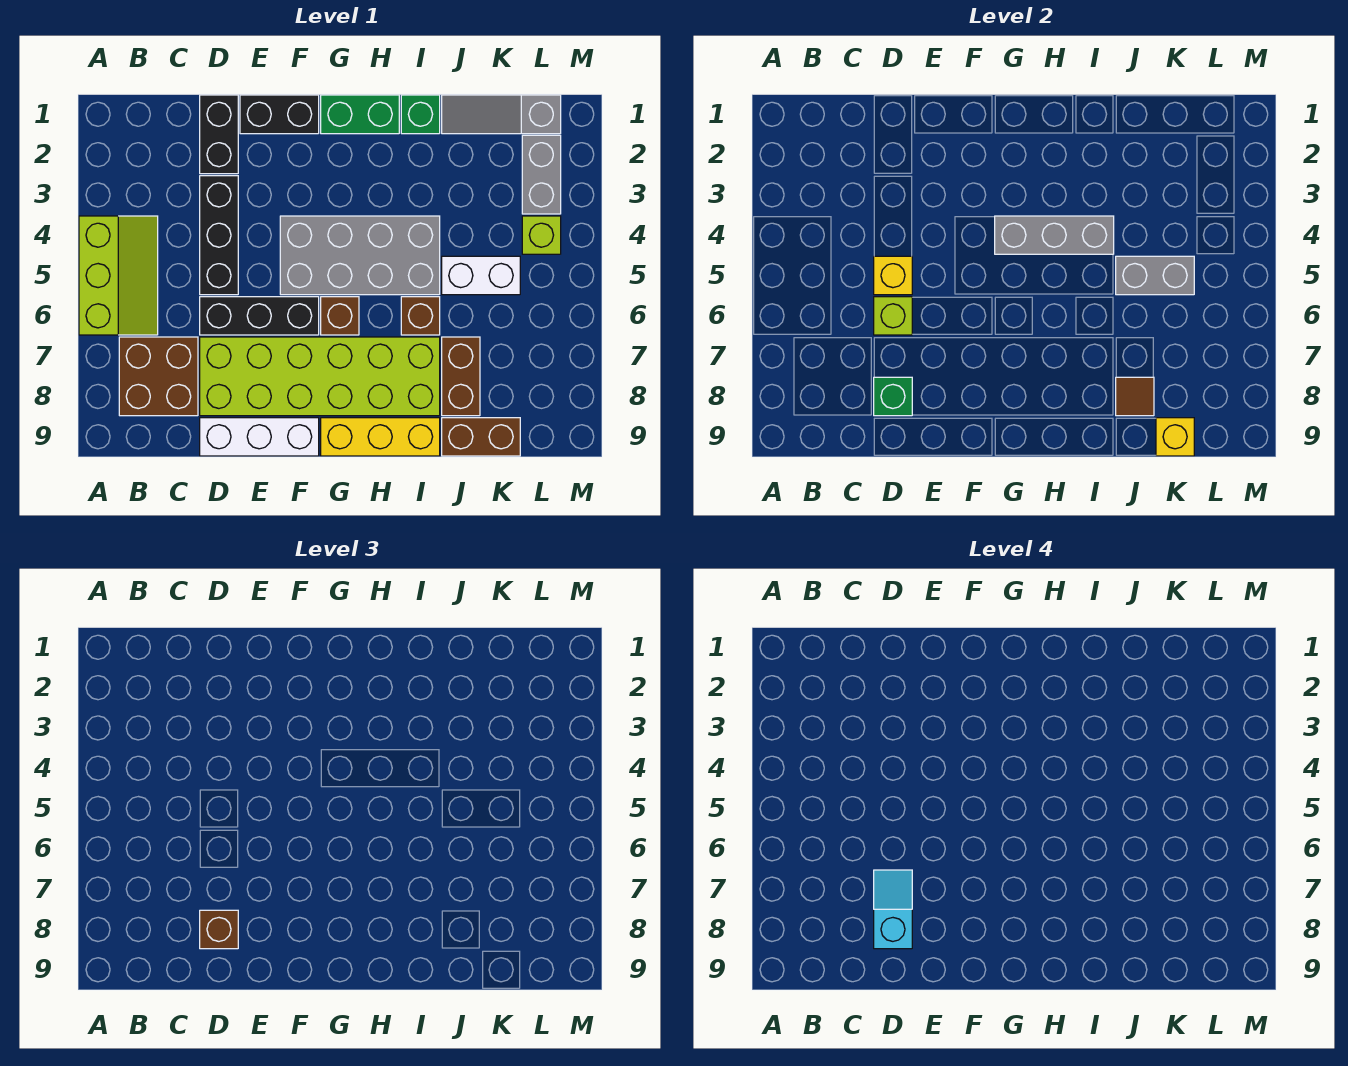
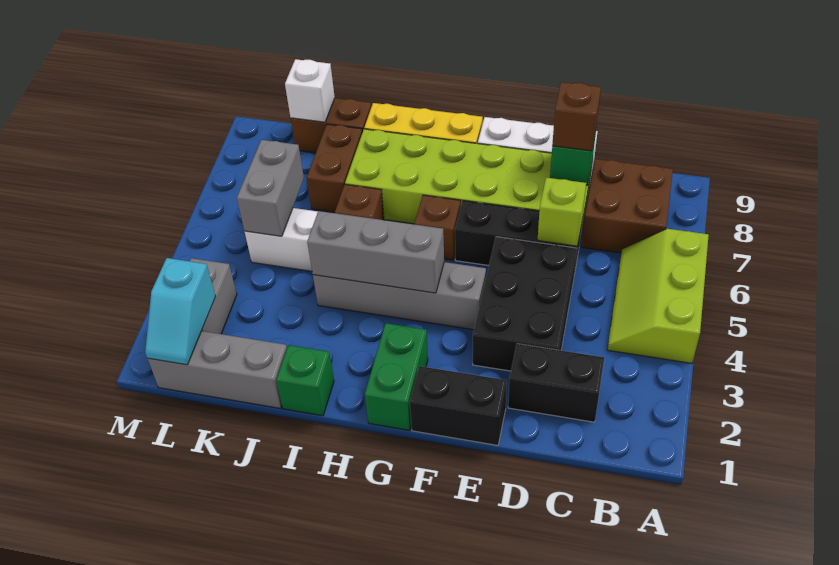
black 1x2 brick [200,95,238,174] -> black 1x2 brick turned to [508,344,604,422]
black 1x3 brick [200,176,238,295] -> black 2x3 brick [473,237,577,371]
yellow 1x1 brick [874,256,912,295] -> none
cyan 1x2 slope [874,870,912,949] -> cyan 1x2 slope moved to [145,258,216,365]
grey 2x4 brick [280,216,440,295] -> grey 1x4 brick [313,262,486,330]
green 1x2 brick [321,95,399,134] -> green 1x2 brick turned to [365,323,428,430]
grey 1x3 slope [442,95,561,134] -> grey 1x3 brick [148,331,287,409]
grey 1x2 brick [1116,256,1194,295] -> grey 1x2 brick turned to [237,140,304,236]
brown 1x1 tile [1116,377,1154,416] -> none
yellow 1x1 brick [1156,418,1194,456] -> white 1x1 brick [285,59,335,122]
lime 1x1 brick [522,216,561,254] -> none

